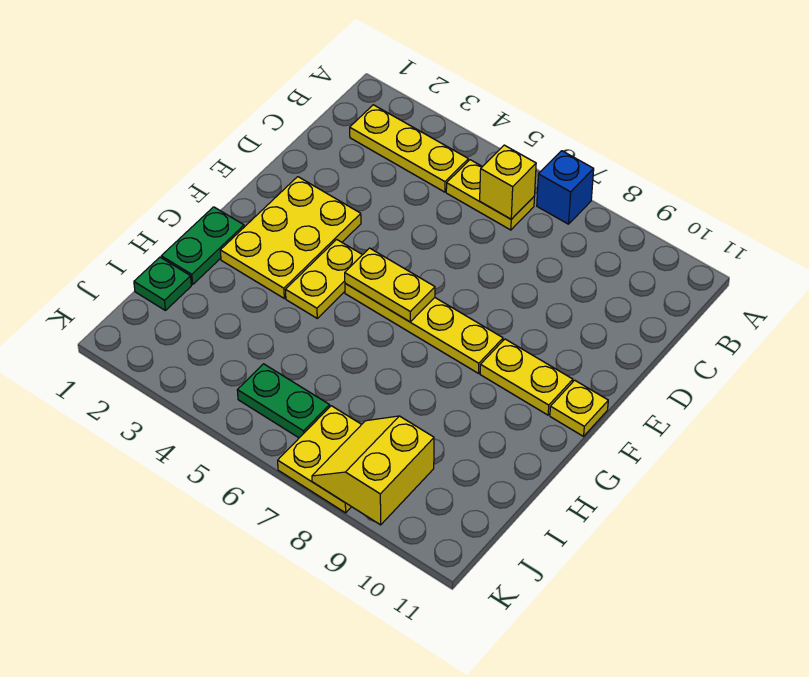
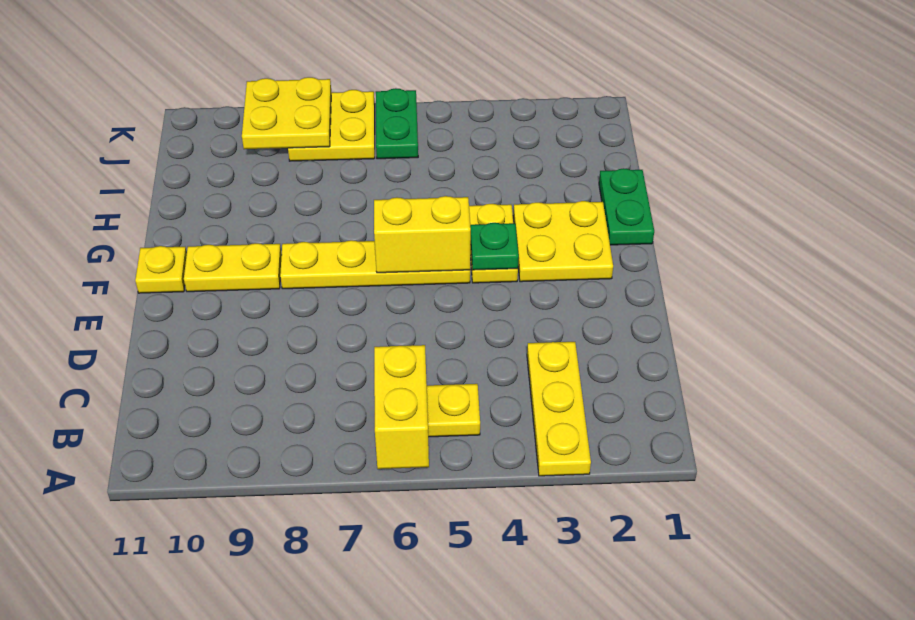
blue 1x1 brick [537,151,594,224] -> none
yellow 1x3 plate [350,105,468,192] -> yellow 1x3 plate turned to [527,342,591,476]
yellow 1x1 brick [480,145,536,219] -> yellow 1x2 brick [374,345,429,469]
yellow 2x3 plate [220,177,361,298] -> yellow 2x2 plate [513,201,613,282]
yellow 1x2 plate [345,248,435,322] -> yellow 1x2 brick [374,196,471,273]
green 1x1 plate [134,257,191,310] -> green 1x1 plate moved to [470,223,519,270]
green 1x2 plate [237,364,330,438] -> green 1x2 plate turned to [376,88,418,159]
yellow 2x2 slope [312,416,434,525] -> yellow 2x2 plate [242,77,331,149]

